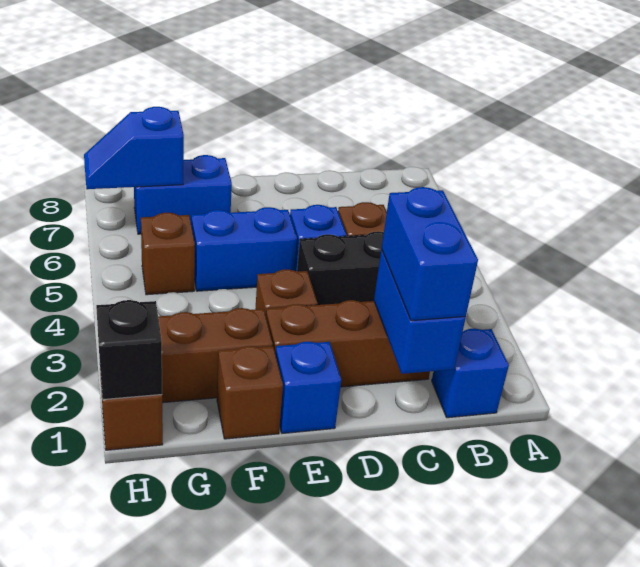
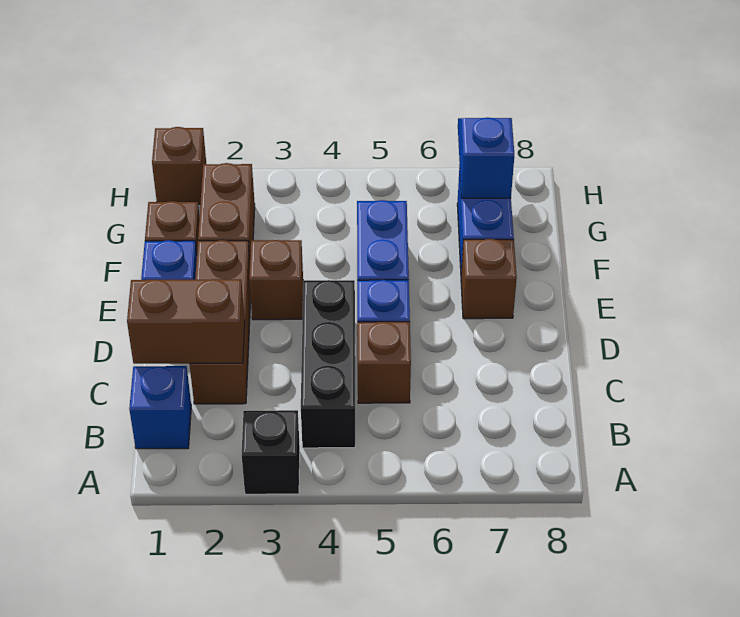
blue 1x2 brick [374,249,466,374] -> brown 1x2 brick [127,279,245,364]
blue 1x2 brick [382,187,478,321] -> none
brown 1x1 brick [141,213,195,295] -> brown 1x1 brick moved to [461,239,517,319]
black 1x1 brick [96,300,162,400] -> black 1x1 brick moved to [242,410,300,494]

